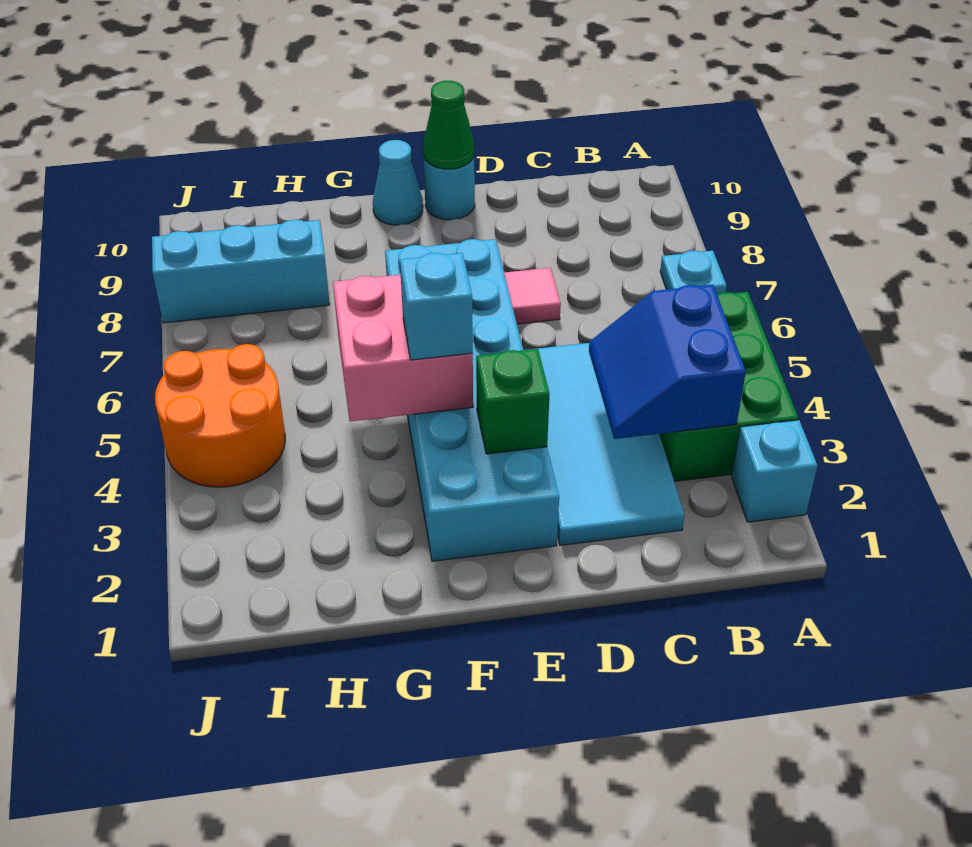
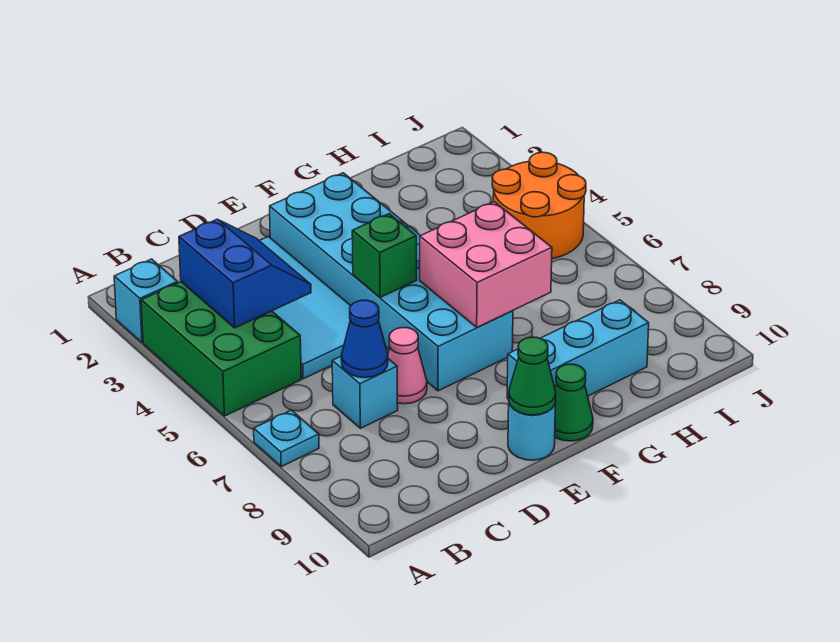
none -> blue 1x1 cone [341,300,388,378]
pink 1x1 tile [504,268,561,324] -> pink 1x1 cone [388,328,427,404]
green 1x1 brick [476,349,550,454] -> green 1x1 brick moved to [352,214,417,298]
pink 2x2 brick [333,275,473,421] -> pink 2x2 brick moved to [420,202,552,328]
cyan 1x1 brick [400,253,473,360] -> cyan 1x1 brick moved to [332,356,398,428]
cyan 1x1 cone [373,140,423,225] -> green 1x1 cone [555,364,593,441]
cyan 1x3 brick [152,220,330,323] -> cyan 1x3 brick moved to [507,300,649,399]

